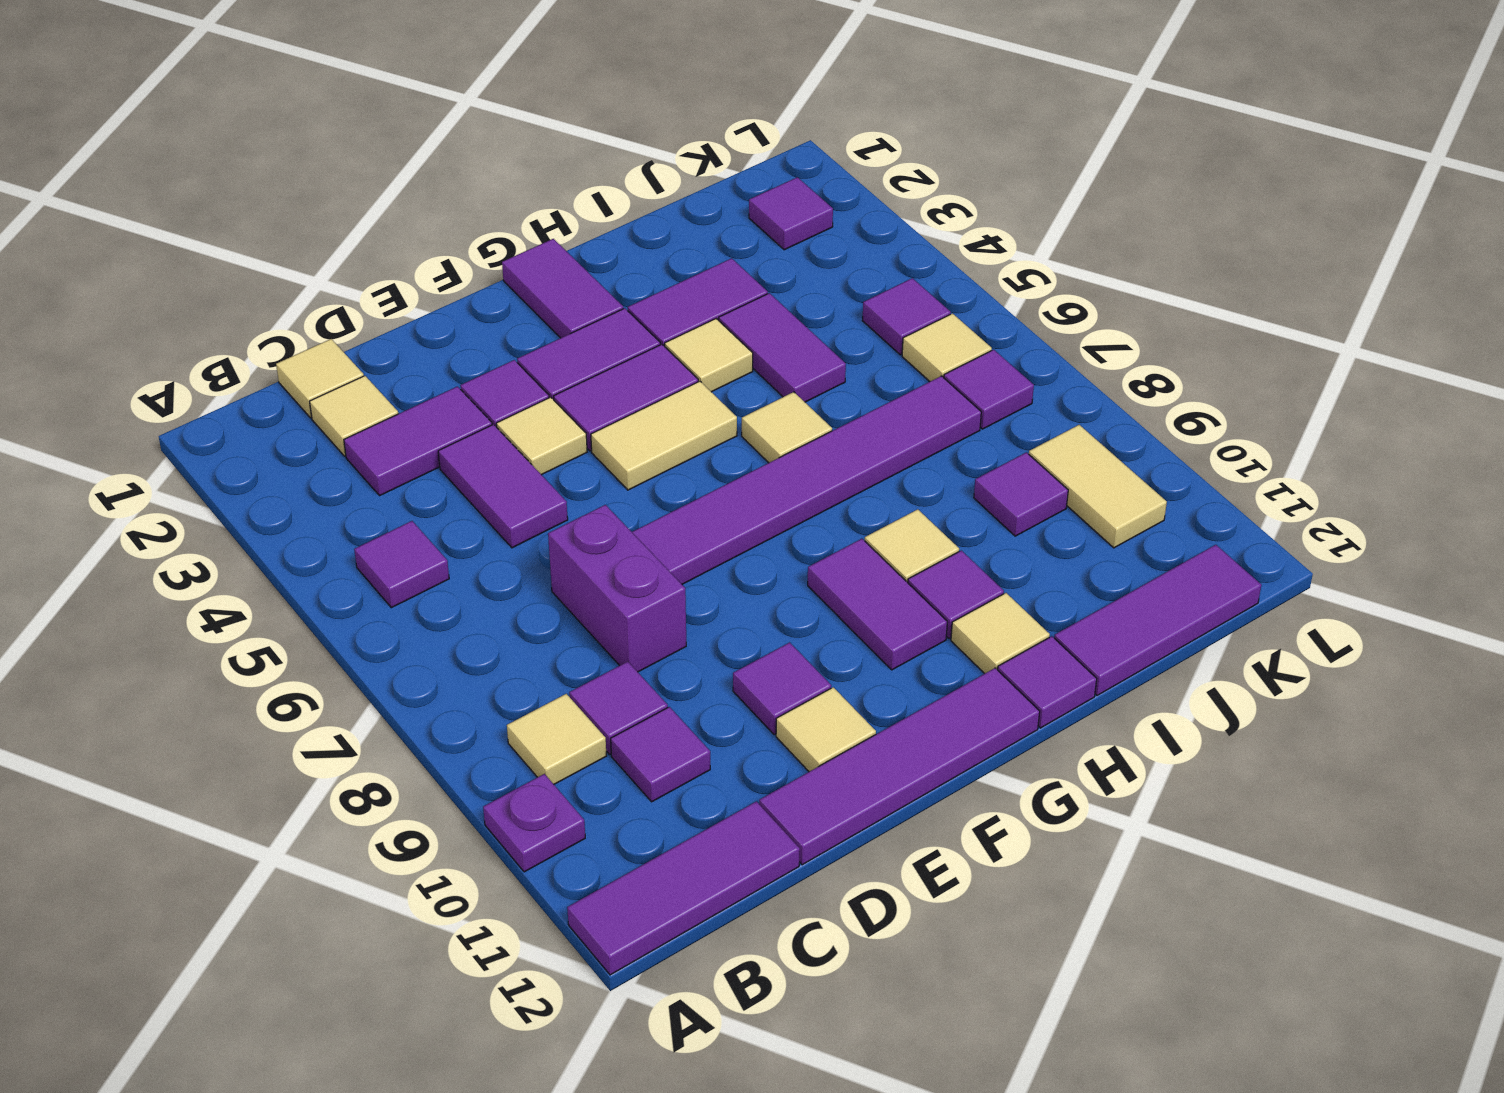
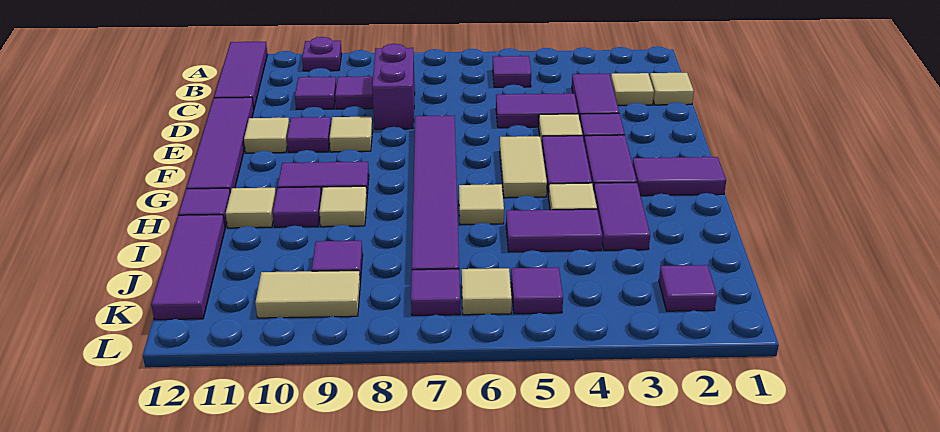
tan 1x1 tile [507,694,607,784] -> tan 1x1 tile moved to [329,117,373,152]
purple 1x2 brick [548,505,686,672] -> purple 1x2 brick turned to [372,44,415,129]

